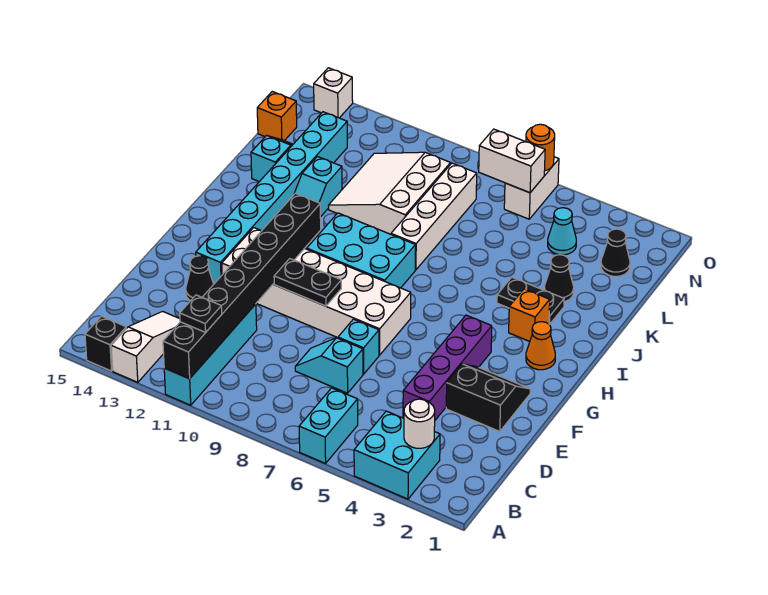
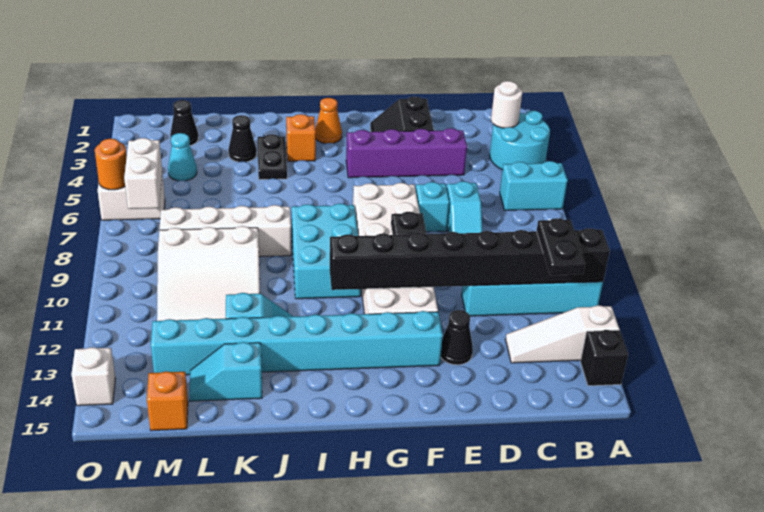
cyan 2x2 brick [354,411,440,499] -> cyan 2x2 round brick [490,110,550,170]
black 1x1 plate [180,295,222,332] -> black 1x2 plate [537,218,585,275]

